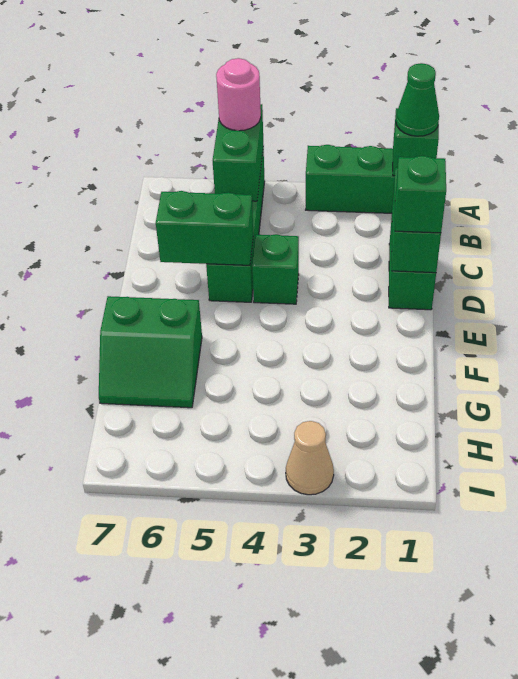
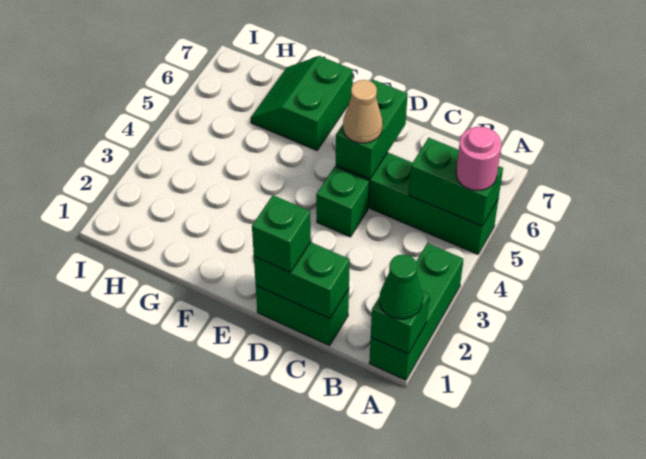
tan 1x1 cone [286,421,334,495] -> tan 1x1 cone moved to [343,80,383,143]

